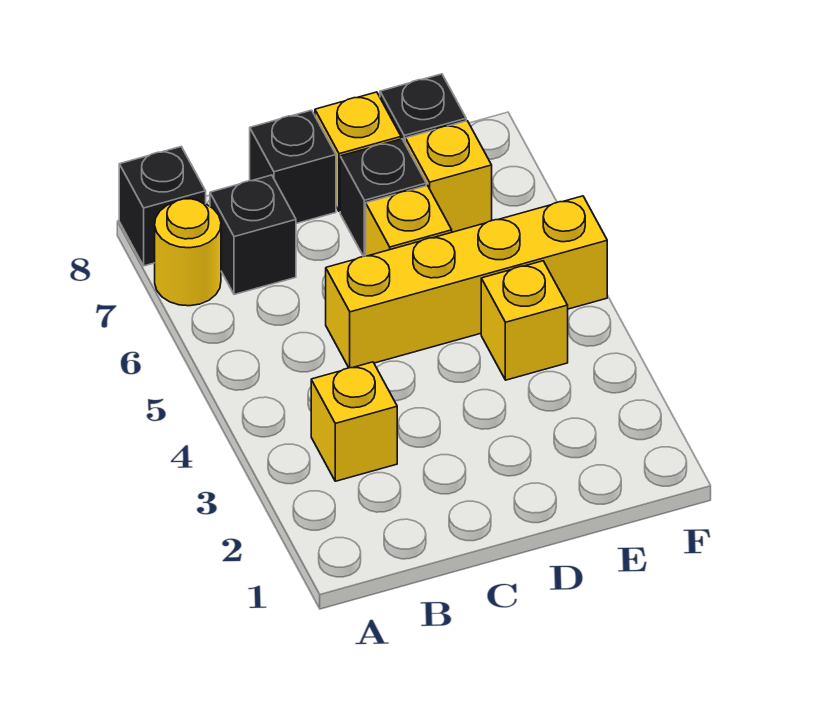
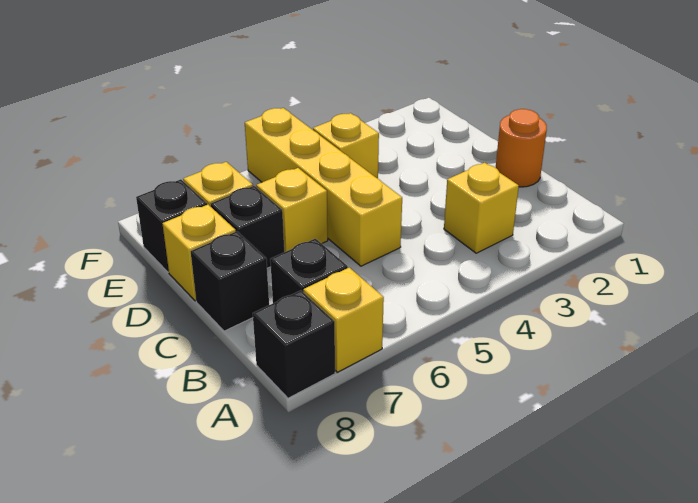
yellow 1x1 round brick [155,199,221,306] -> yellow 1x1 brick [303,268,384,372]
none -> orange 1x1 round brick [496,109,547,187]

